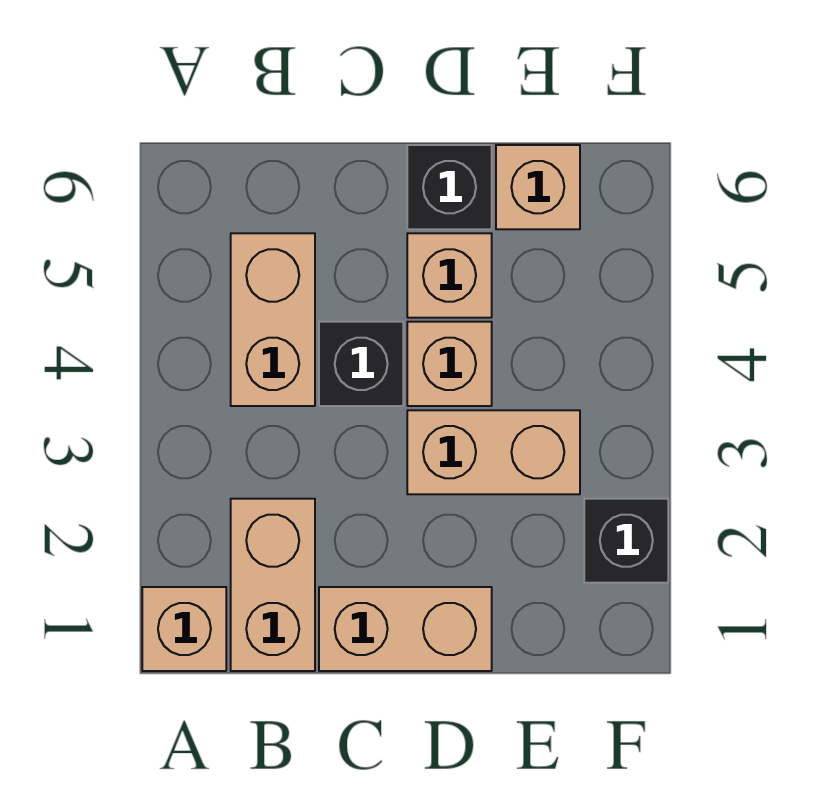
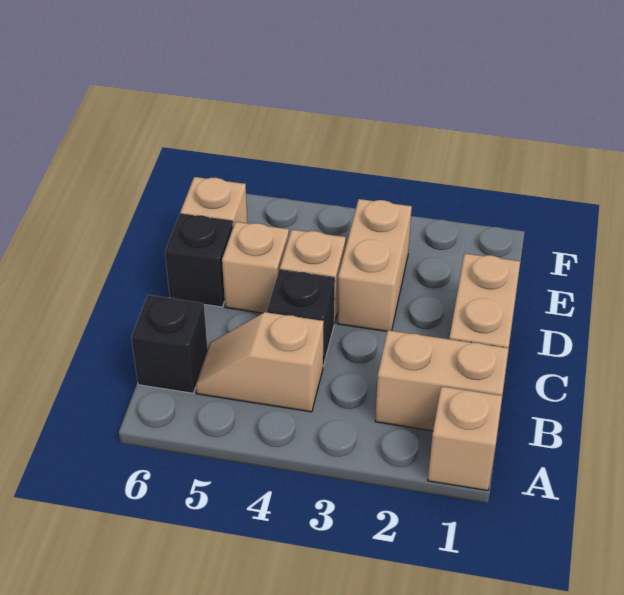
tan 1x2 brick [231,233,315,406] -> tan 1x2 slope [196,312,324,412]
black 1x1 brick [584,499,668,583] -> black 1x1 brick moved to [131,295,208,393]

